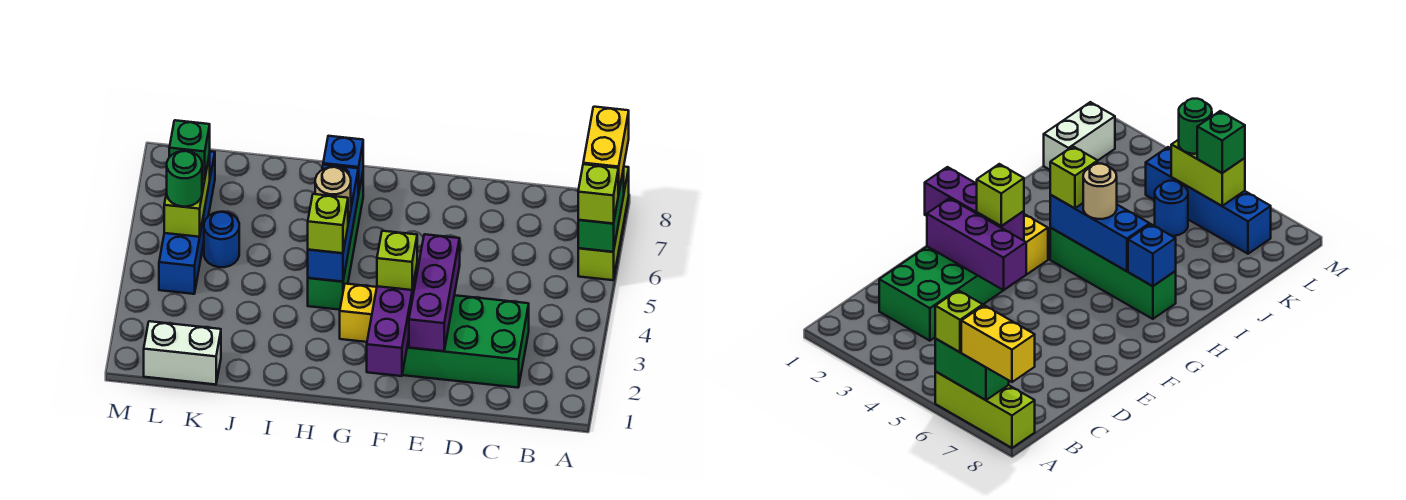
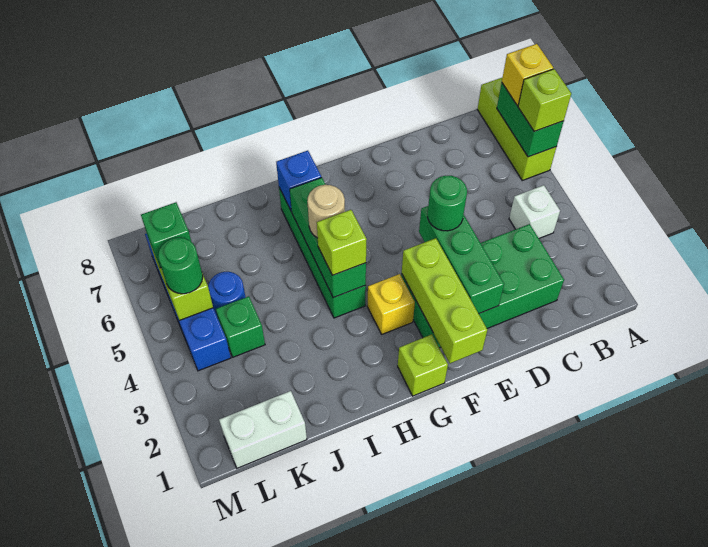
yellow 1x2 brick [583,107,629,194] -> yellow 1x1 brick [502,44,553,106]
none -> white 1x1 brick [509,185,560,238]
purple 1x3 brick [409,234,460,351] -> green 1x3 brick [419,206,504,314]
none -> green 1x1 round brick [428,176,467,231]
purple 1x3 brick [367,267,417,376] -> lime 1x3 brick [402,238,487,363]
lime 1x1 brick [377,231,417,290] -> lime 1x1 brick moved to [398,335,448,396]
blue 1x3 brick [308,165,358,282] -> green 1x3 brick [290,178,366,298]
none -> green 1x1 brick [216,296,265,357]

